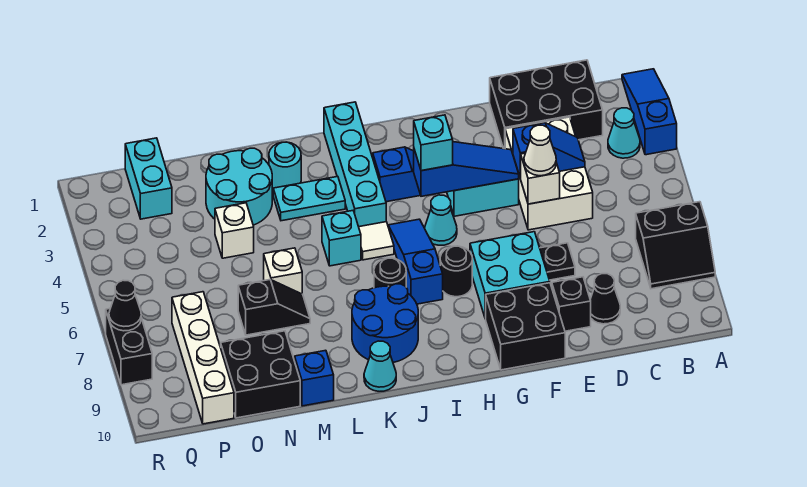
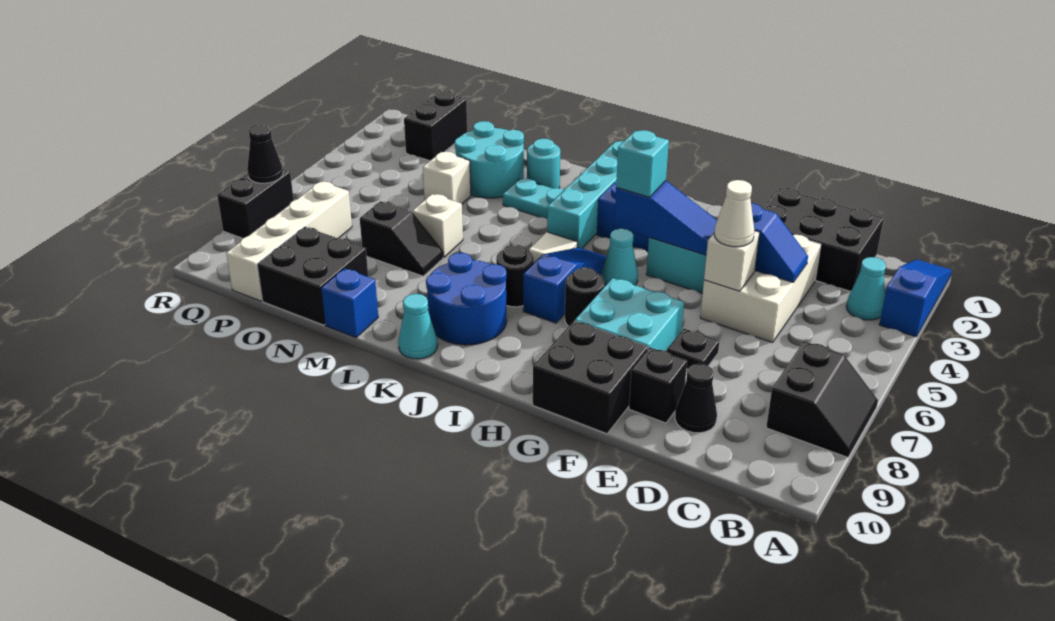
black 2x2 slope [636,202,715,289] -> black 2x2 slope turned to [766,341,878,457]
cyan 1x1 brick [322,211,361,266] -> none
cyan 1x2 brick [125,138,172,219] -> black 1x2 brick [404,91,467,161]

